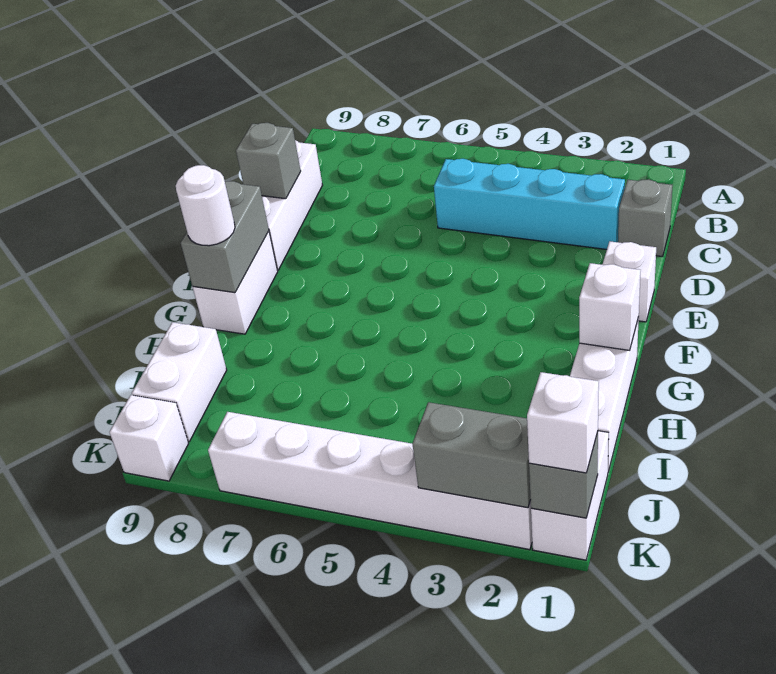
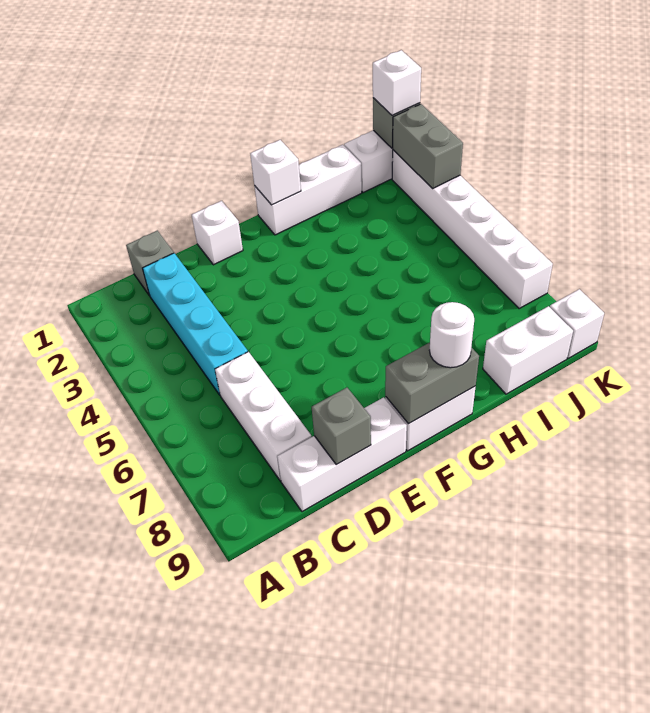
none -> white 1x3 brick [215,352,311,481]

